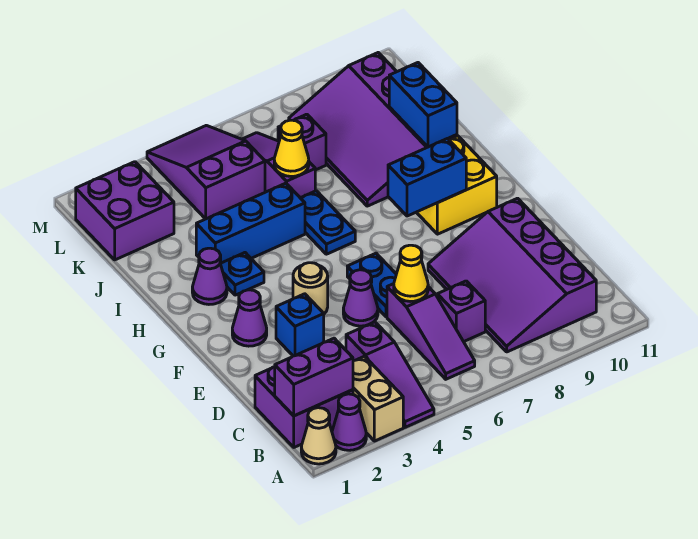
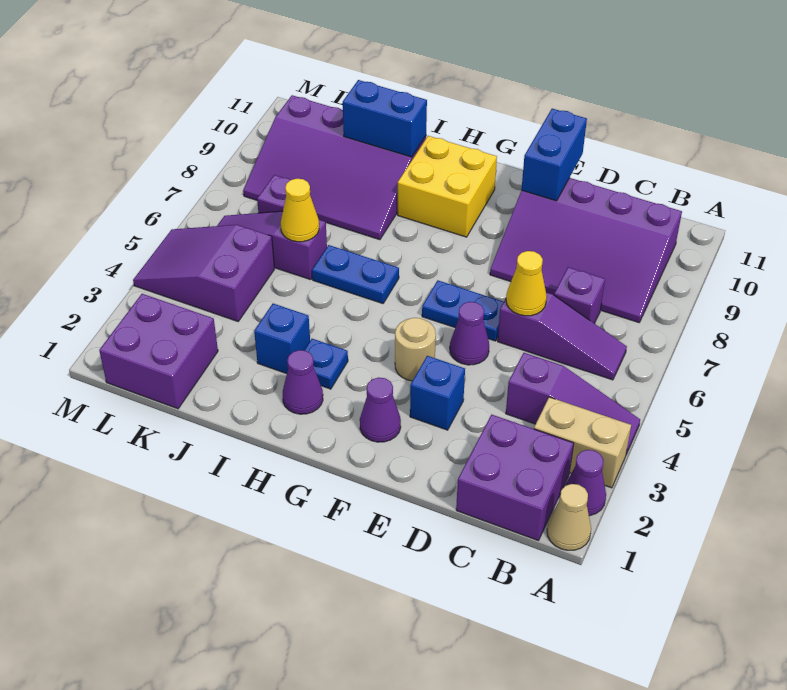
purple 1x2 brick [275,338,353,416] -> none
blue 1x2 brick [388,138,466,216] -> blue 1x2 brick moved to [522,109,587,201]
blue 1x3 brick [196,183,305,263] -> blue 1x1 brick [254,304,310,374]

